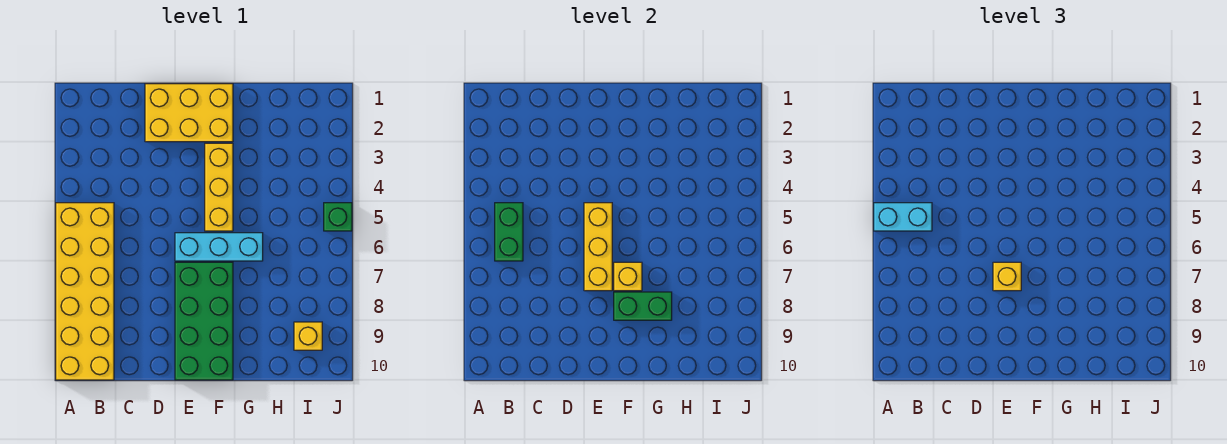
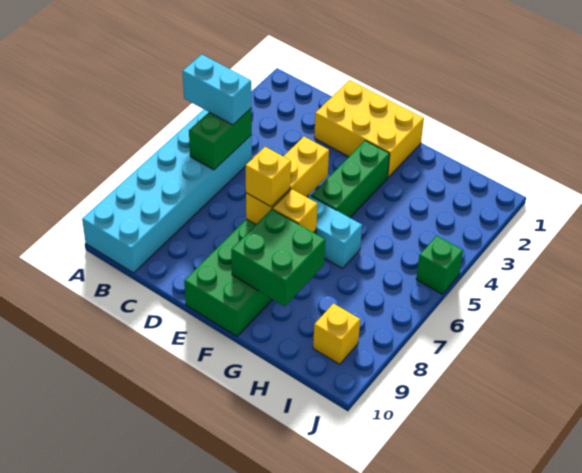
yellow 2x6 brick [56,203,114,380] -> cyan 2x6 brick [82,109,252,273]
yellow 1x3 brick [205,143,233,231] -> green 1x3 brick [311,141,390,218]
green 1x2 brick [614,292,672,320] -> green 2x2 brick [231,209,325,306]

